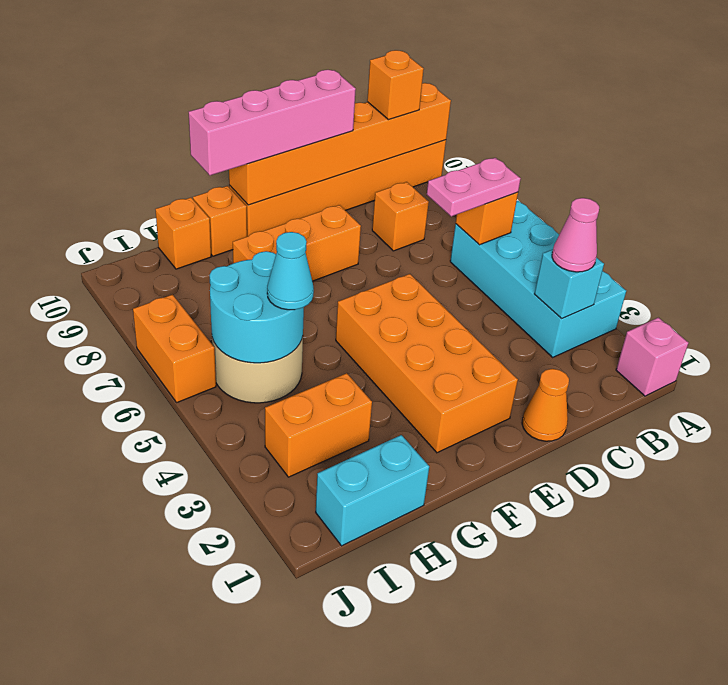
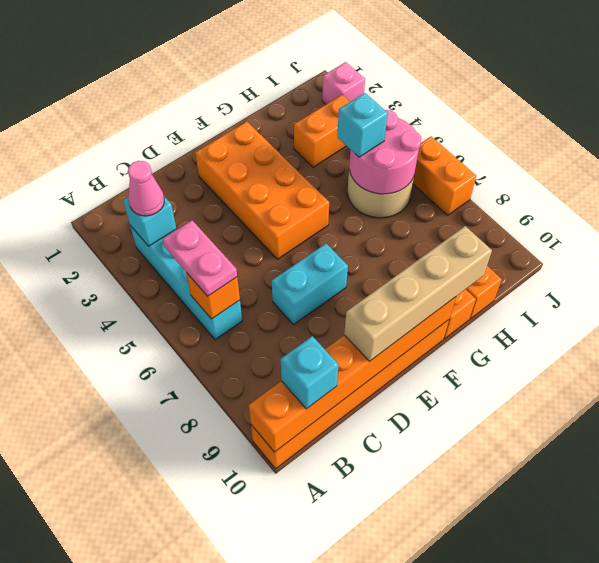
pink 1x1 brick [616,318,688,396] -> pink 1x1 brick moved to [322,62,365,104]
cyan 2x4 brick [450,201,626,357] -> cyan 1x4 brick [130,226,242,340]
pink 1x2 plate [427,158,521,216] -> pink 1x2 plate turned to [163,220,237,296]
orange 1x1 brick [367,50,424,120] -> cyan 1x1 brick [281,336,339,409]
orange 1x1 brick [372,182,429,251] -> none
orange 1x1 cone [522,369,569,441] -> none
pink 1x4 brick [189,70,356,175] -> tan 1x4 brick [344,226,492,362]
orange 1x3 brick [233,205,361,281] -> none
cyan 1x2 brick [316,435,429,546] -> cyan 1x2 brick moved to [272,244,348,325]
cyan 2x2 round brick [210,251,304,363] -> pink 2x2 round brick [349,110,421,194]
cyan 1x1 cone [267,232,314,310] -> cyan 1x1 brick [337,93,388,157]

